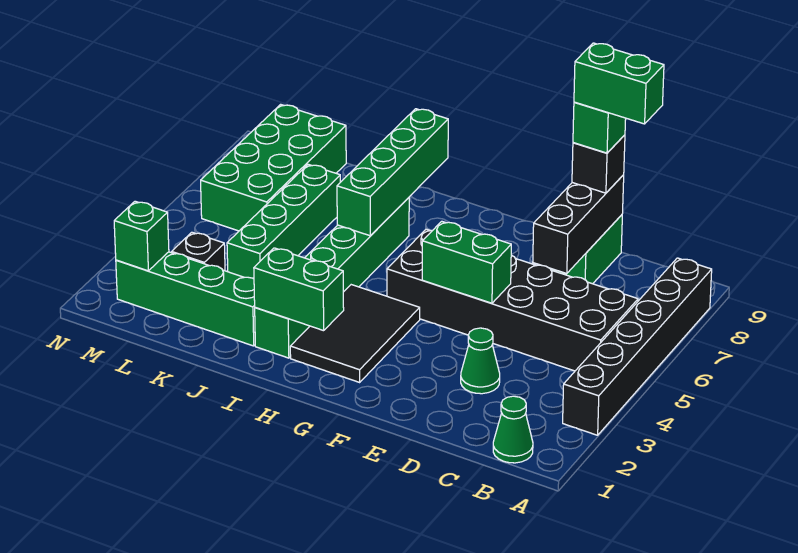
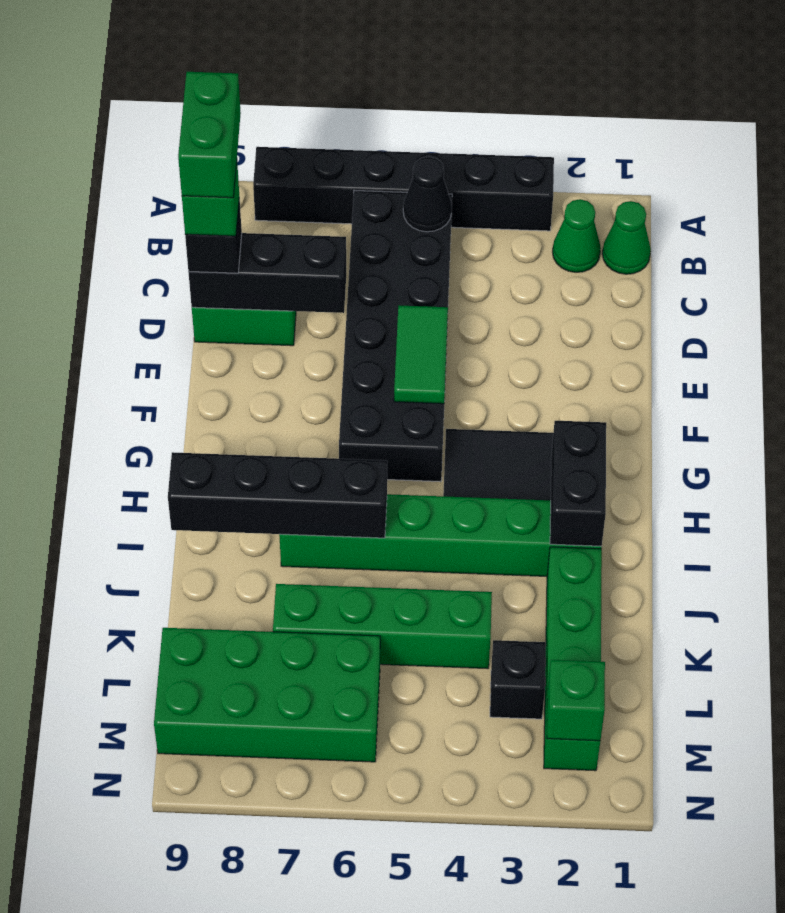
none -> black 1x1 cone [403,157,452,232]
green 1x1 cone [461,328,500,394] -> green 1x1 cone moved to [553,199,601,272]
green 1x2 brick [422,221,511,303] -> green 1x2 tile [394,305,448,404]
green 1x2 brick [254,248,344,331] -> black 1x2 brick [550,421,606,546]
green 1x4 brick [337,109,448,236] -> black 1x4 brick [168,452,387,538]

